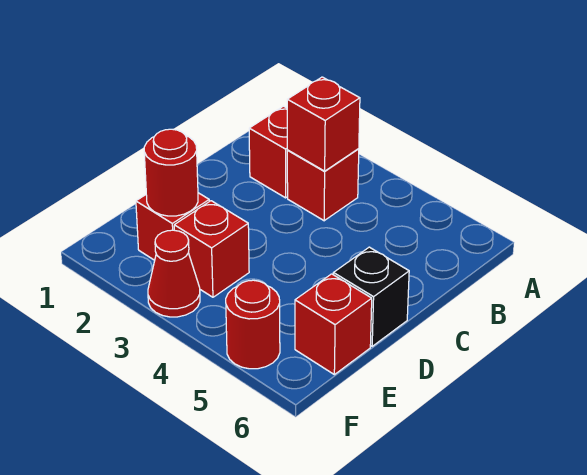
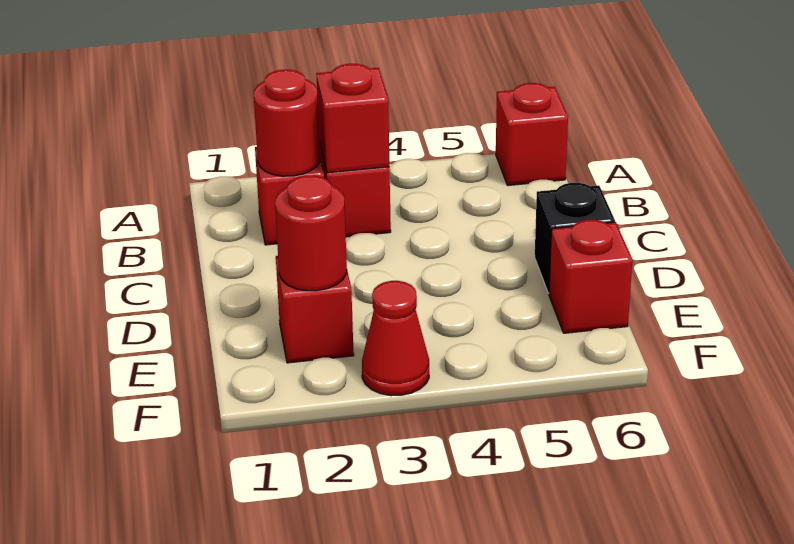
red 1x1 brick [174,201,249,297] -> red 1x1 brick moved to [496,83,568,186]
red 1x1 round brick [226,280,280,369] -> red 1x1 round brick moved to [254,70,320,176]

